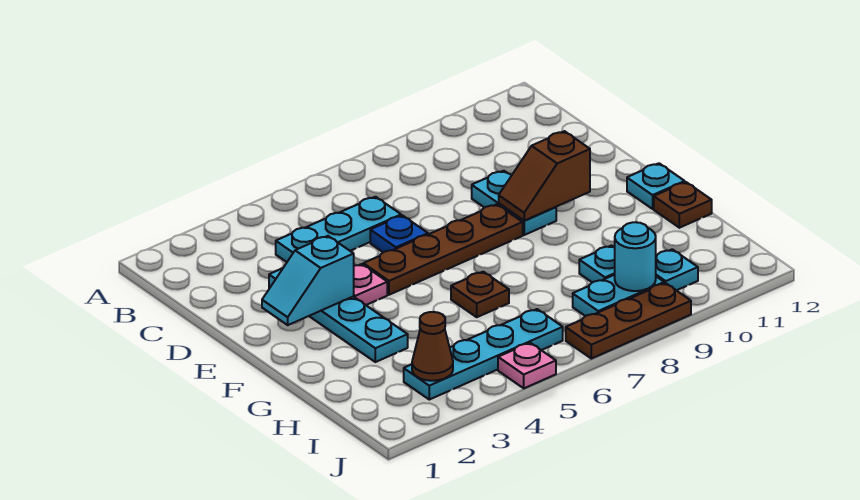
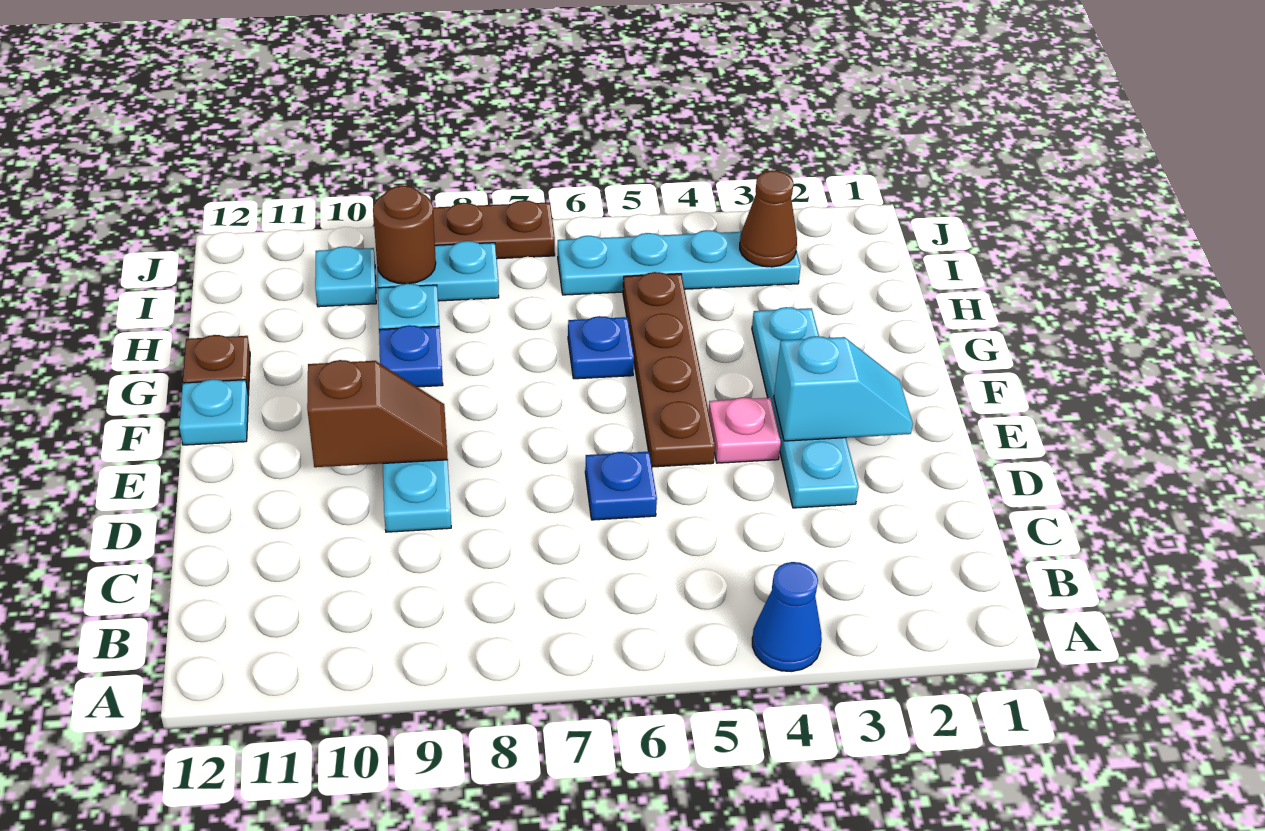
none -> blue 1x1 cone [752,562,822,672]
cyan 1x3 plate [276,197,401,262] -> none
brown 1x4 plate [363,204,523,295] -> brown 1x4 plate turned to [623,272,715,467]
brown 1x1 plate [451,272,509,317] -> blue 1x1 plate [568,316,634,379]
none -> blue 1x1 plate [379,325,443,387]
cyan 1x1 round brick [614,222,656,291] -> brown 1x1 round brick [373,186,436,284]
pink 1x1 plate [498,343,556,388] -> none

